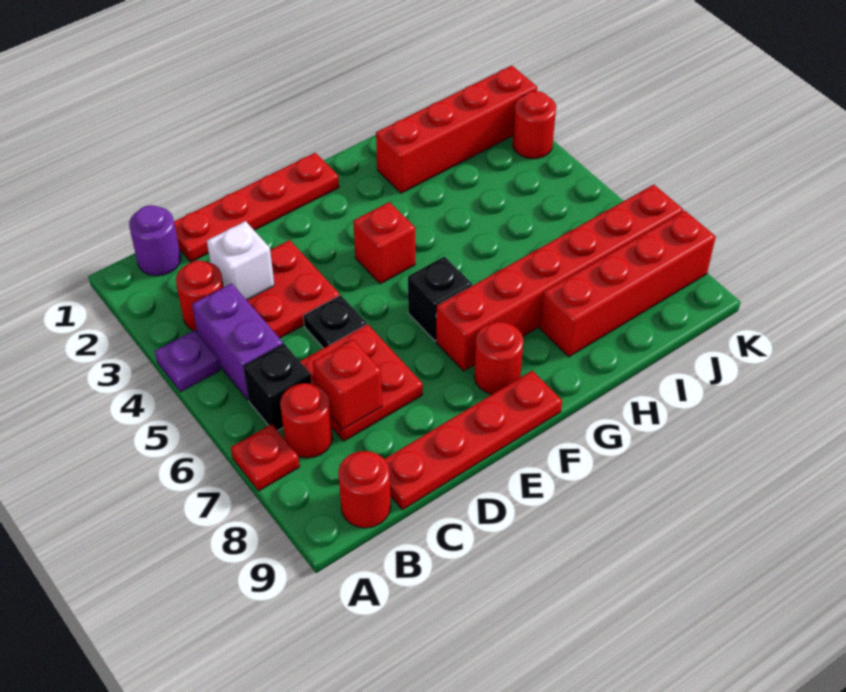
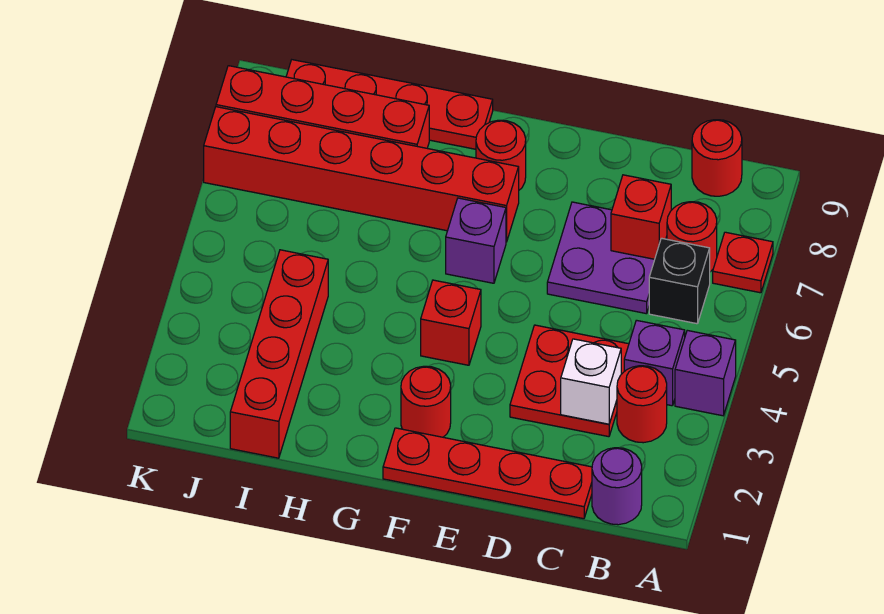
purple 1x1 plate [155,330,220,392] -> purple 1x1 brick [675,330,736,416]
purple 1x2 brick [192,283,283,400] -> purple 1x1 brick [624,320,685,406]
red 2x2 plate [300,324,423,441] -> purple 2x2 plate [547,202,667,314]
red 1x4 plate [385,370,562,510] -> red 1x4 plate moved to [286,60,493,149]
black 1x1 plate [303,295,366,348] -> none
black 1x1 brick [408,257,472,341] -> purple 1x1 brick [446,198,506,283]
red 1x4 brick [376,66,537,193] -> red 1x4 brick turned to [230,250,328,458]
red 1x1 round brick [513,91,556,159] -> red 1x1 round brick moved to [401,366,451,437]

